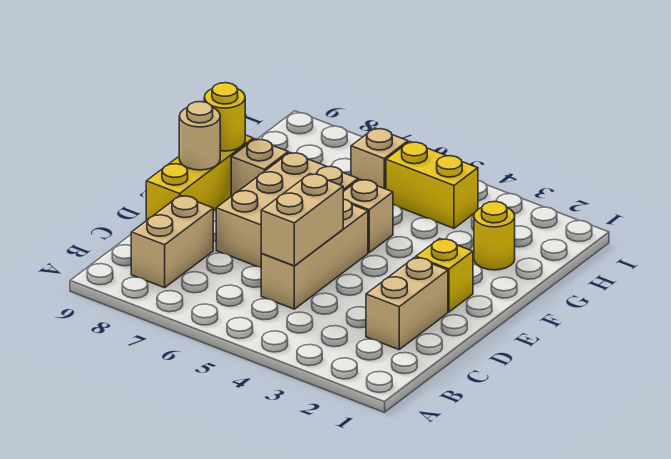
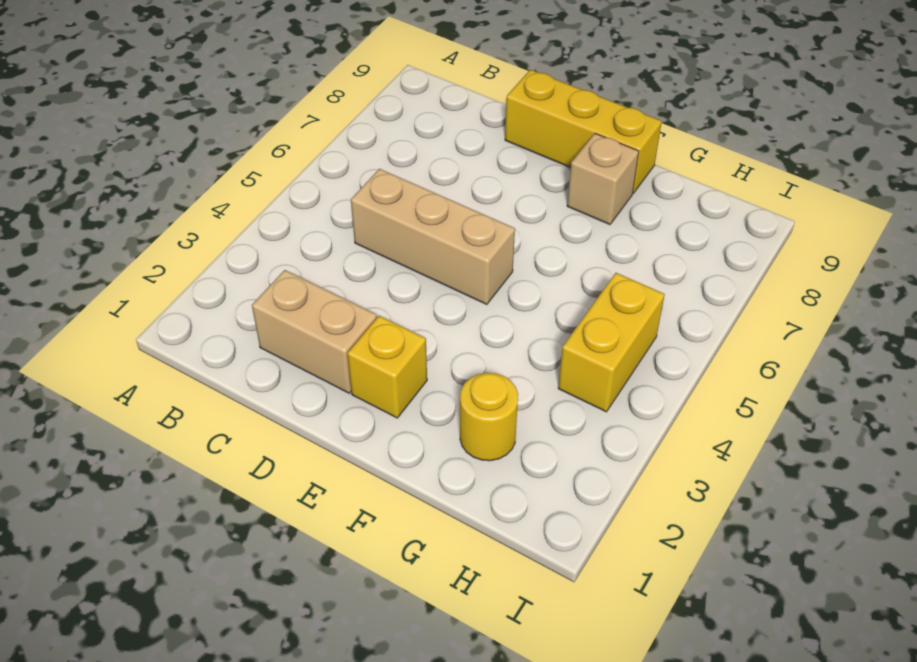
tan 1x2 brick [131,195,213,288] -> none
tan 1x2 brick [261,174,343,266] -> none
tan 2x3 brick [216,152,358,267] -> none
tan 1x1 round brick [179,102,220,170] -> none
tan 1x1 brick [343,179,393,252] -> none
yellow 1x1 round brick [204,83,245,151] -> none
tan 1x1 brick [351,128,408,189] -> none

